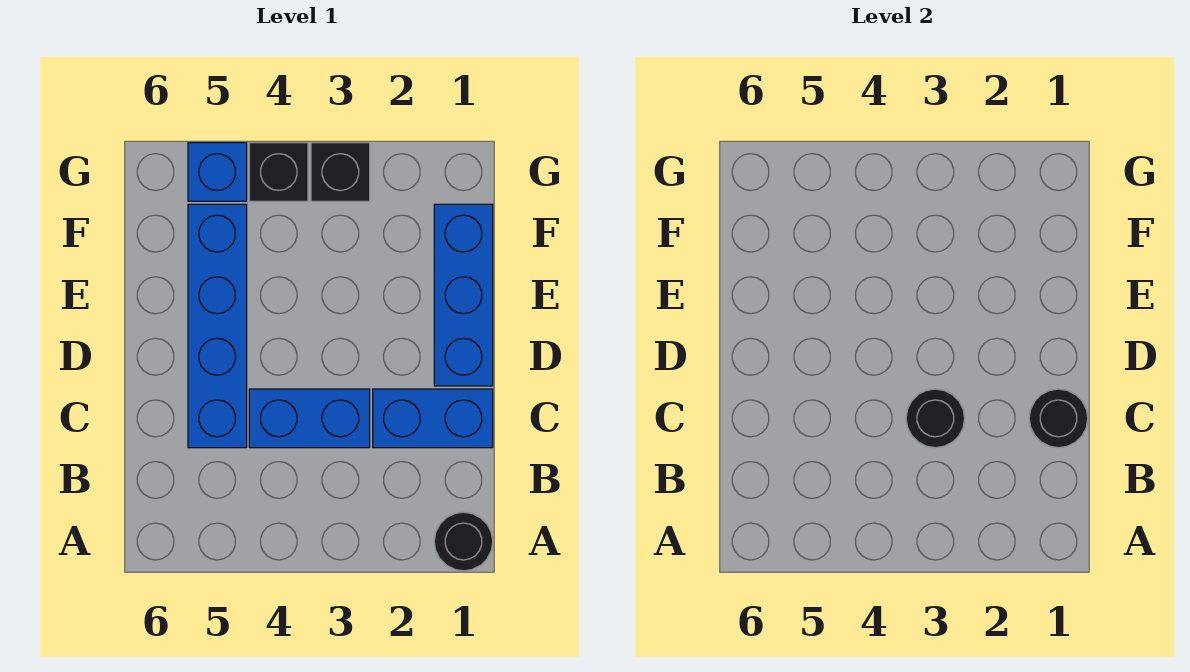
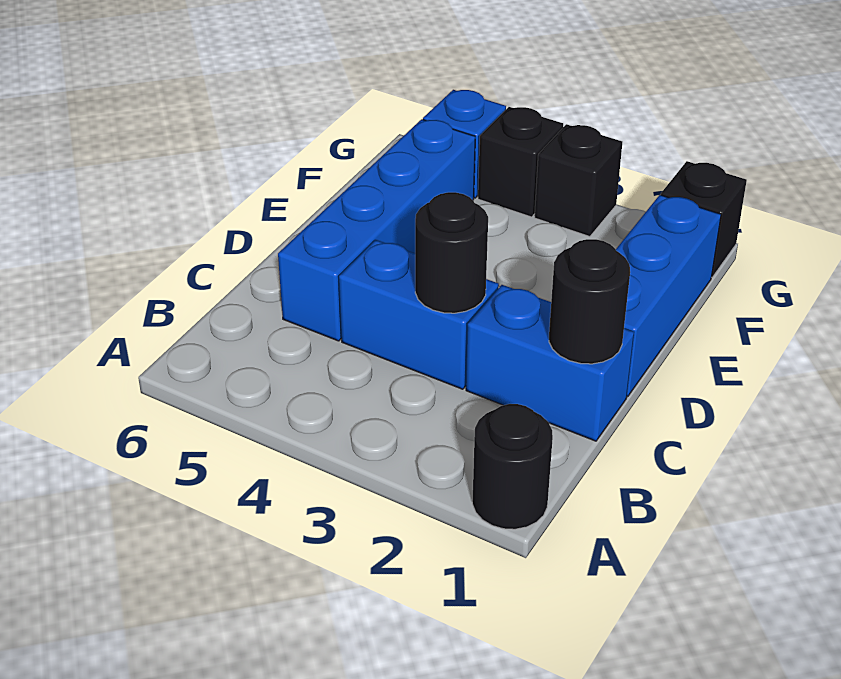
none -> black 1x1 brick [661,161,747,277]

